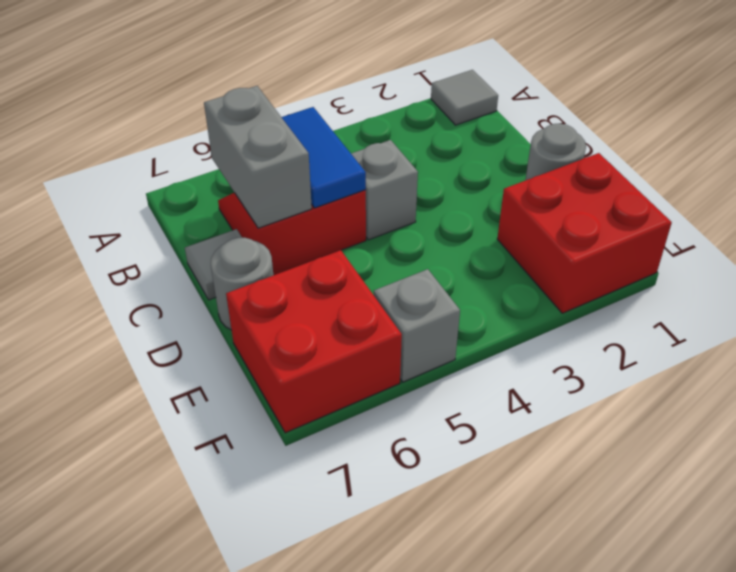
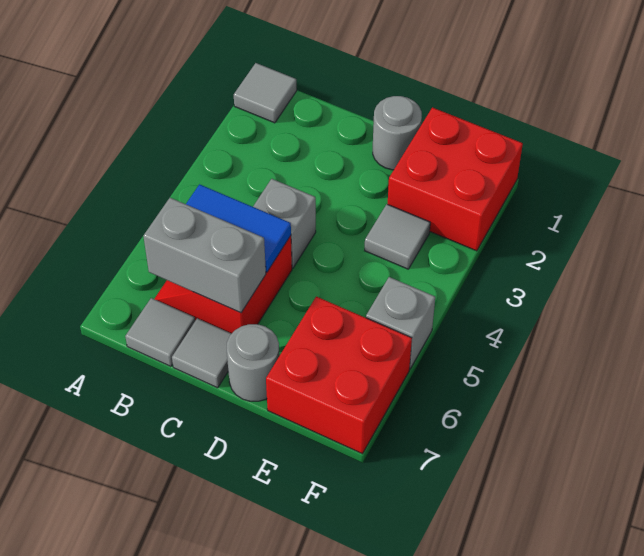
none -> grey 1x1 tile [125,298,195,366]
none -> grey 1x1 tile [365,204,430,269]

